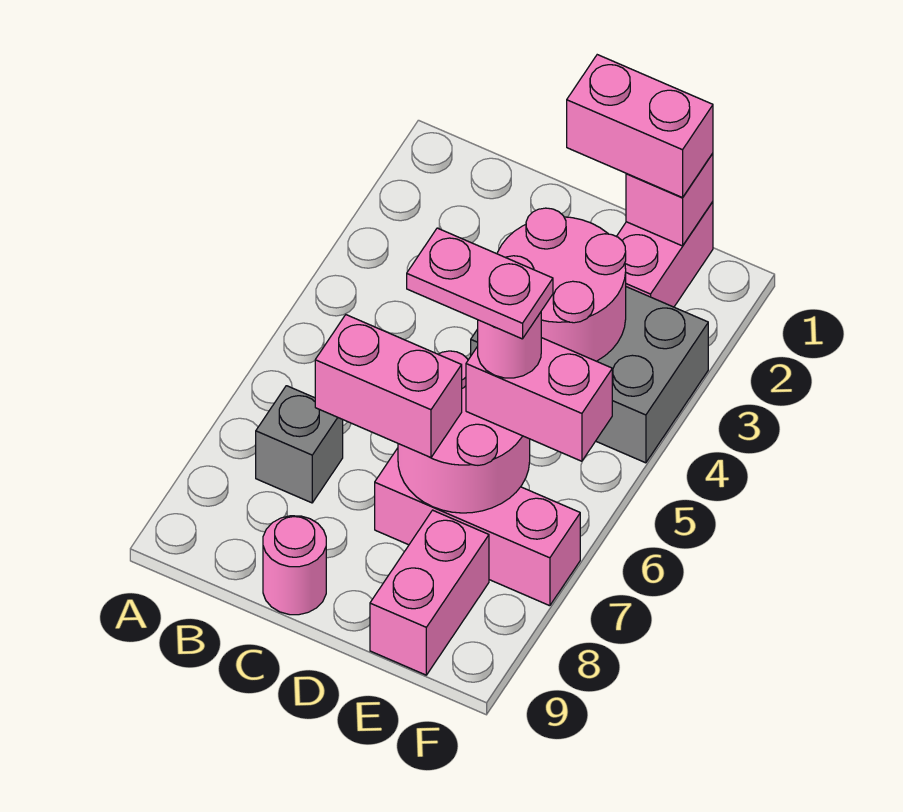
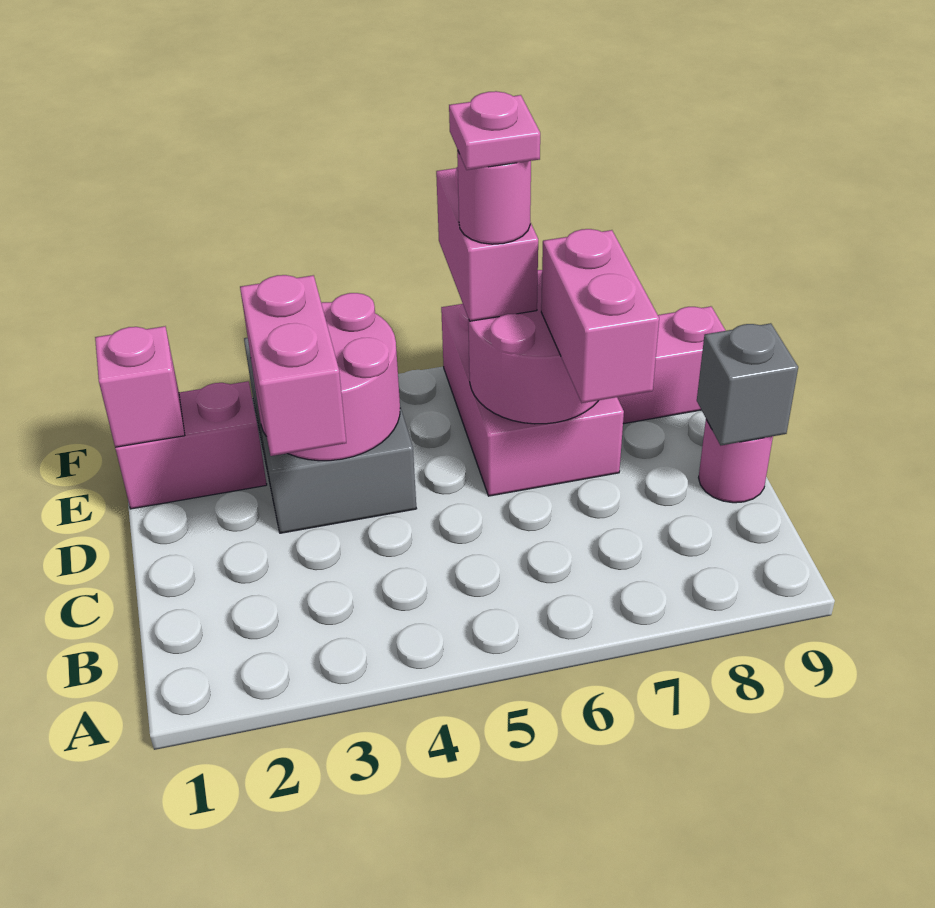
grey 1x1 brick [256,386,343,503] -> grey 1x1 brick moved to [697,323,798,445]
pink 1x2 brick [567,55,713,198] -> pink 1x2 brick moved to [240,275,346,456]
pink 1x2 plate [407,228,553,339] -> pink 1x1 plate [449,91,540,170]
pink 1x3 brick [375,448,580,606] -> pink 2x3 brick [441,303,624,496]

